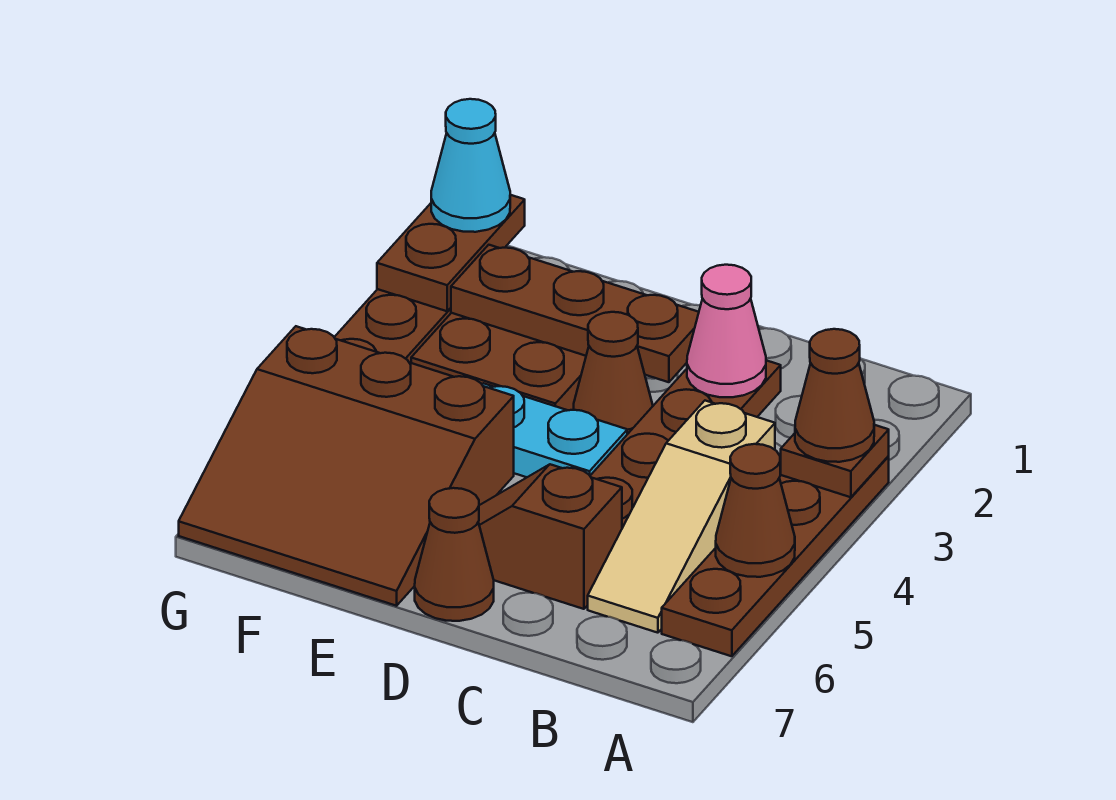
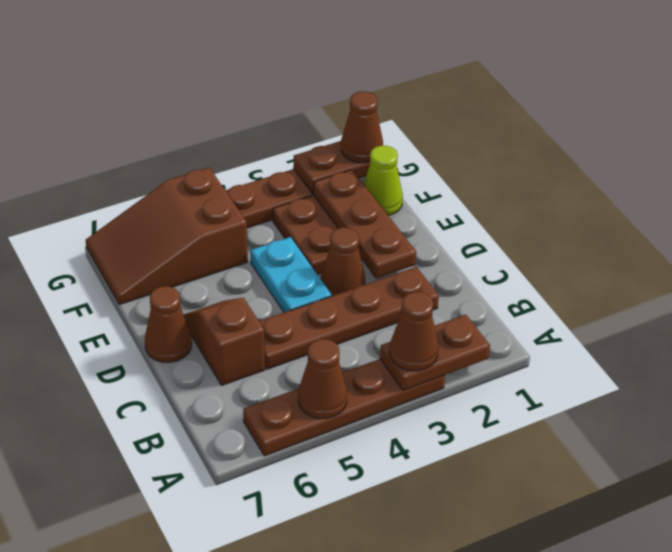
brown 1x1 plate [781,425,889,497] -> brown 1x2 plate [380,315,490,390]
tan 1x3 slope [588,401,775,633] -> none
pink 1x1 cone [687,265,766,397] -> none
brown 3x3 slope [179,326,514,606] -> brown 2x3 slope [86,168,248,305]
none -> lime 1x1 cone [364,146,403,216]
cyan 1x1 cone [431,99,510,232] -> brown 1x1 cone [341,91,383,163]

